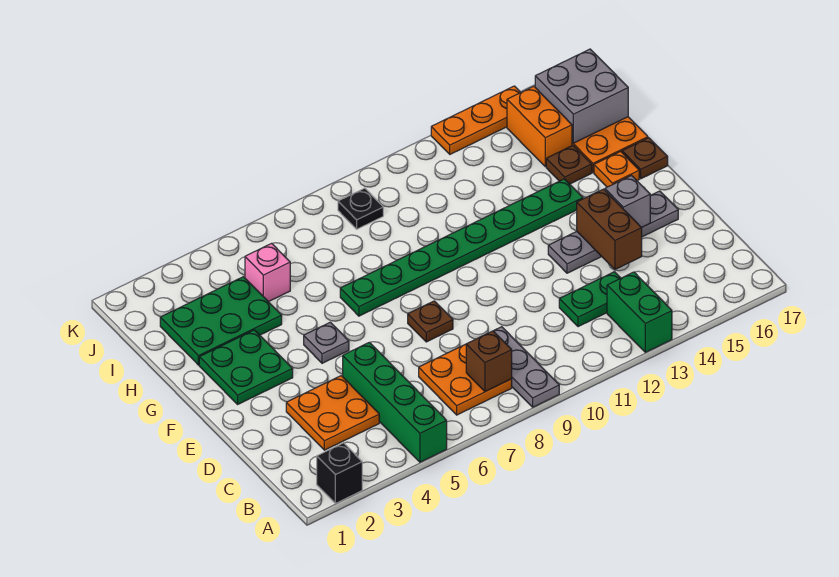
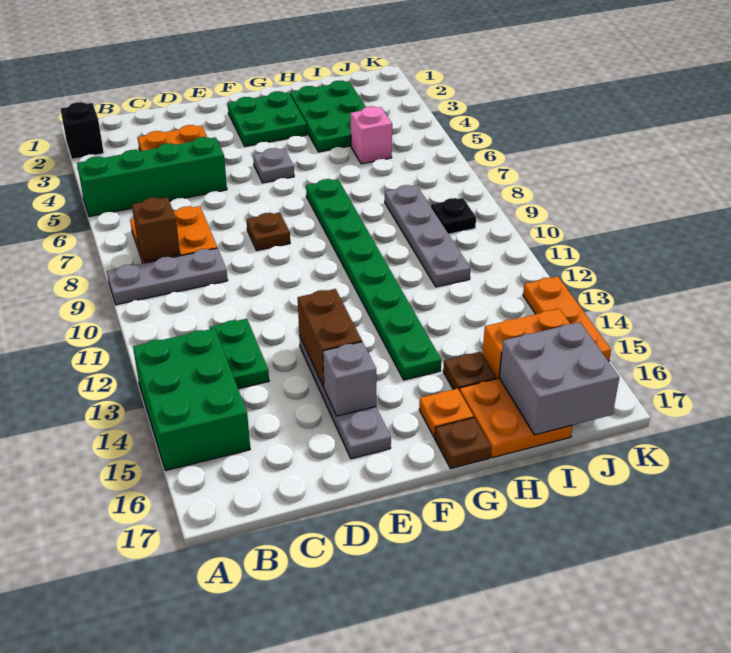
green 1x2 brick [607,272,672,352] -> green 2x3 brick [133,328,250,471]
brown 1x2 brick [577,189,642,269] -> brown 1x2 brick turned to [298,289,362,387]
none -> grey 1x4 plate [385,185,470,287]

